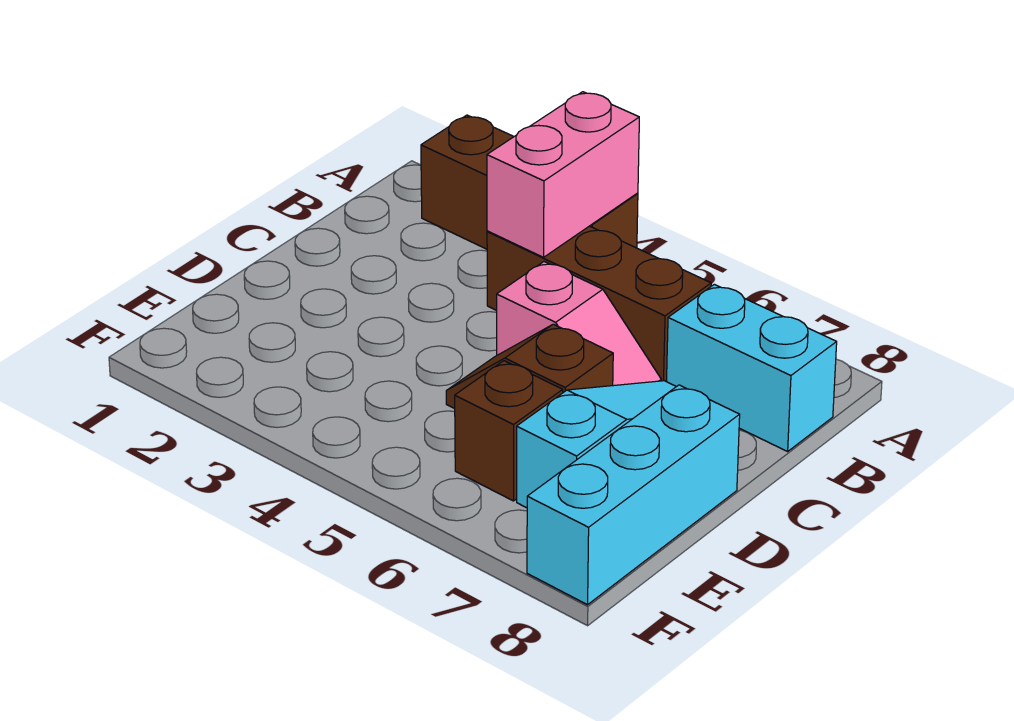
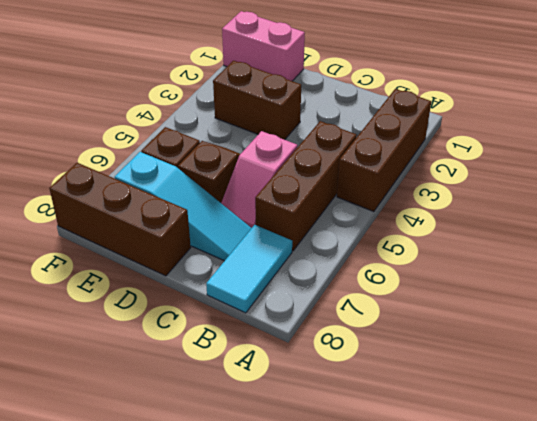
pink 1x2 brick [487,92,639,257] -> pink 1x2 brick moved to [222,11,305,81]
cyan 1x2 brick [667,284,837,451] -> cyan 1x2 tile [206,225,292,313]
none -> brown 1x2 brick [213,61,301,140]
cyan 1x3 brick [527,385,740,605] -> brown 1x3 brick [49,163,191,276]

